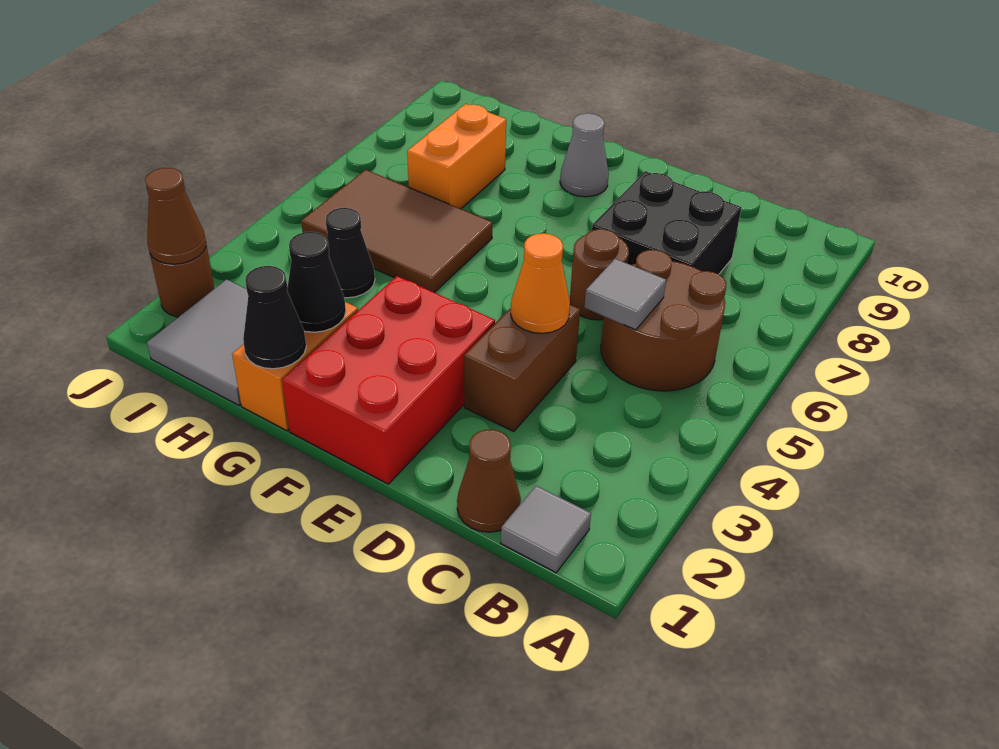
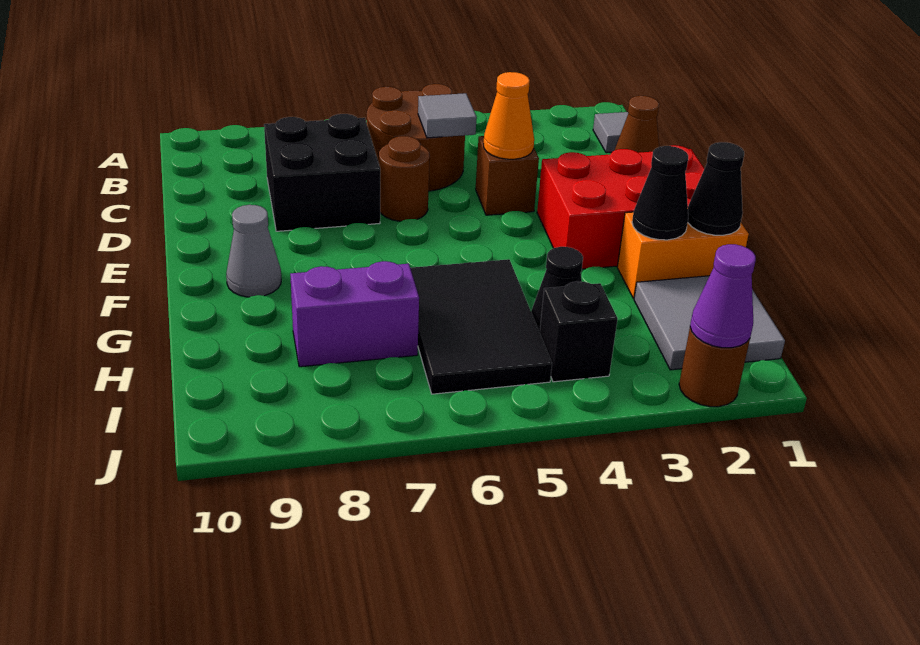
brown 1x2 brick [464,305,580,431] -> brown 1x1 brick [476,136,539,215]
brown 2x3 tile [301,170,492,293] -> black 2x3 tile [410,259,552,394]
orange 1x2 brick [407,104,506,209] -> purple 1x2 brick [290,261,419,367]
none -> black 1x1 brick [540,281,618,382]
brown 1x1 cone [145,168,206,264] -> purple 1x1 cone [690,244,756,348]

